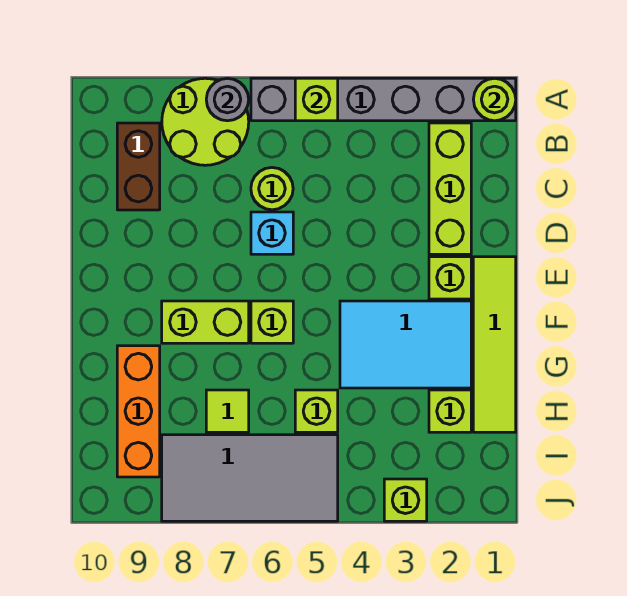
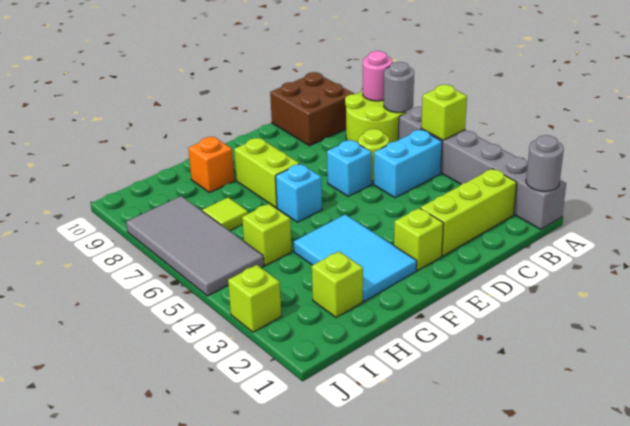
lime 1x1 round brick [473,78,516,121] -> grey 1x1 round brick [526,135,564,191]
none -> pink 1x1 round brick [363,51,392,101]
none -> cyan 1x2 brick [374,130,442,198]
brown 1x2 brick [117,123,160,210] -> brown 2x2 brick [270,72,354,146]
lime 1x4 tile [473,257,516,432] -> none
lime 1x1 brick [251,301,293,343] -> cyan 1x1 brick [276,164,322,222]
orange 1x3 brick [117,346,160,477] -> orange 1x1 brick [188,137,234,192]

